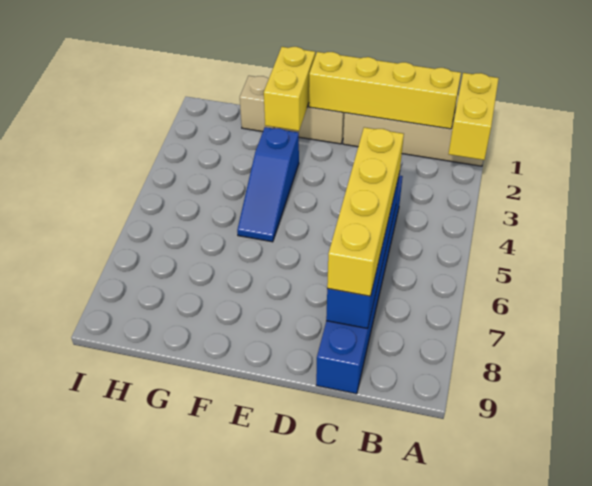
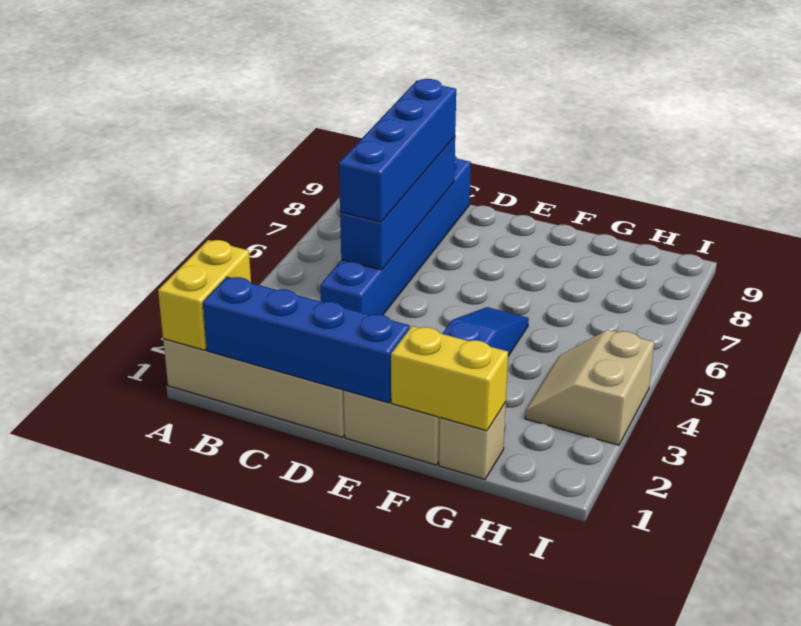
yellow 1x4 brick [309,52,461,129] -> blue 1x4 brick [203,277,410,403]
yellow 1x4 brick [327,127,404,296] -> blue 1x4 brick [339,79,456,222]
yellow 1x2 brick [264,47,315,131] -> yellow 1x2 brick turned to [391,326,508,431]
none -> tan 2x2 slope [525,330,654,445]

